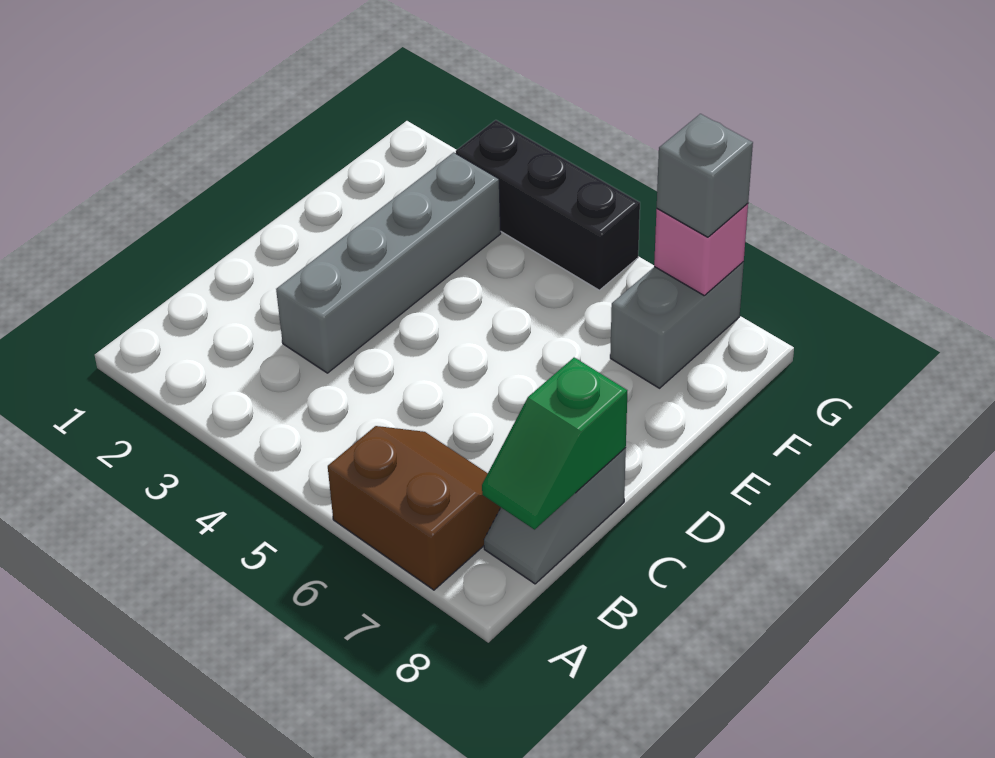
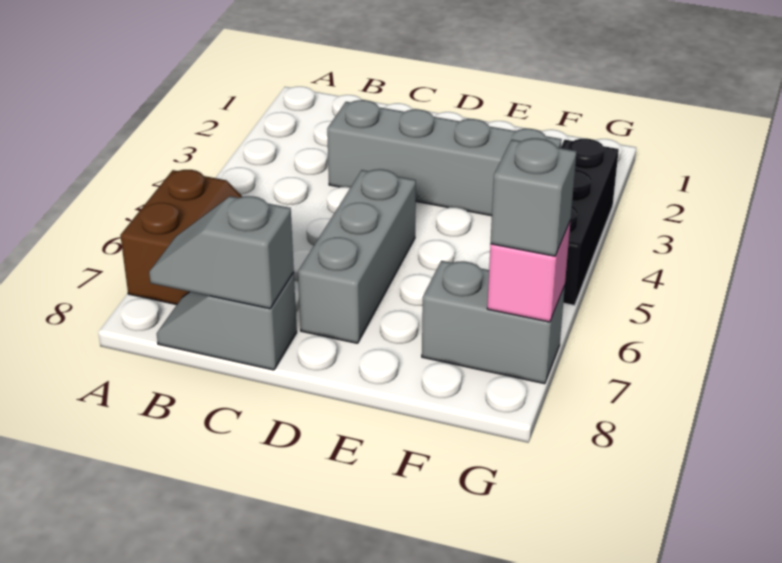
green 1x2 slope [482,357,627,530] -> grey 1x2 slope [149,196,294,309]
none -> grey 1x3 brick [298,169,416,343]

